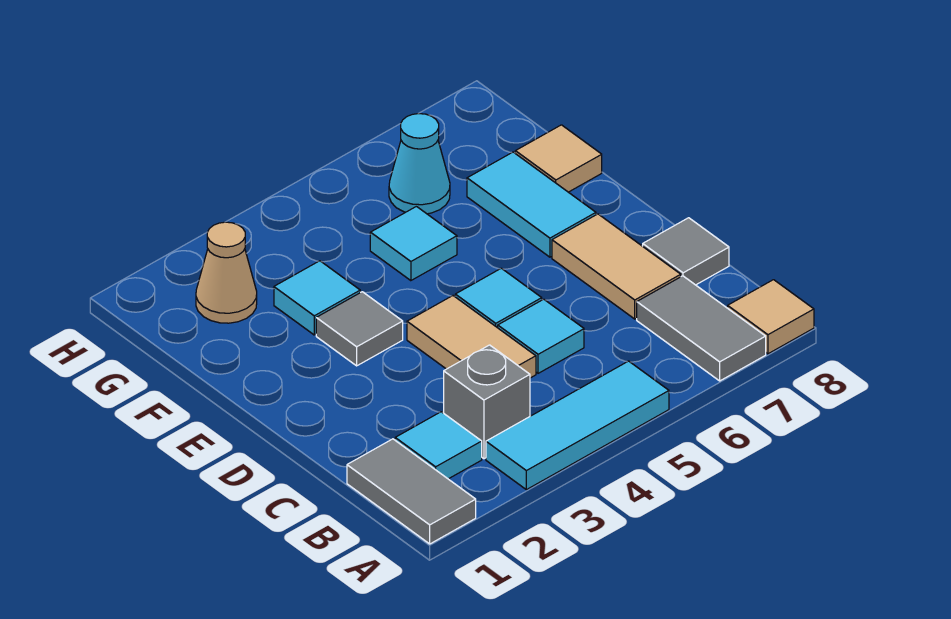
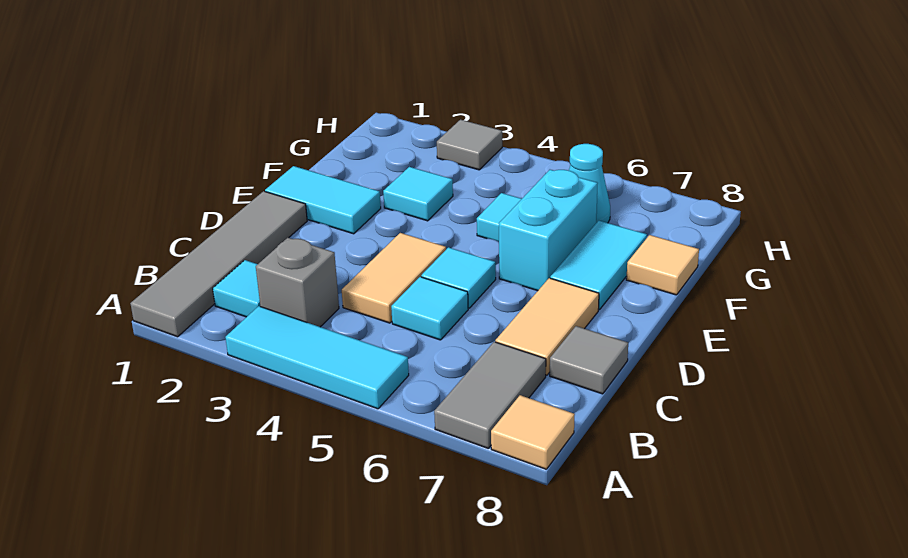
grey 1x2 tile [347,439,476,544] -> grey 1x4 tile [130,191,307,337]
none -> cyan 1x2 tile [265,166,381,234]
grey 1x1 tile [316,292,403,366] -> grey 1x1 tile moved to [437,120,502,170]
none -> cyan 1x2 brick [499,170,598,291]
tan 1x1 cone [196,222,257,323] -> none

